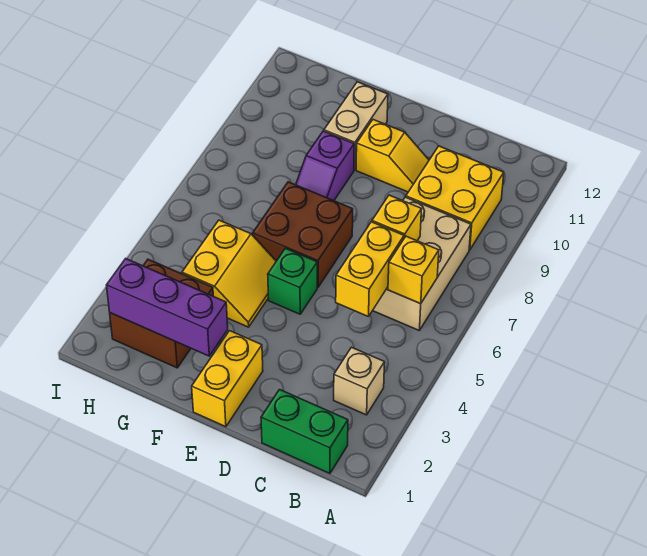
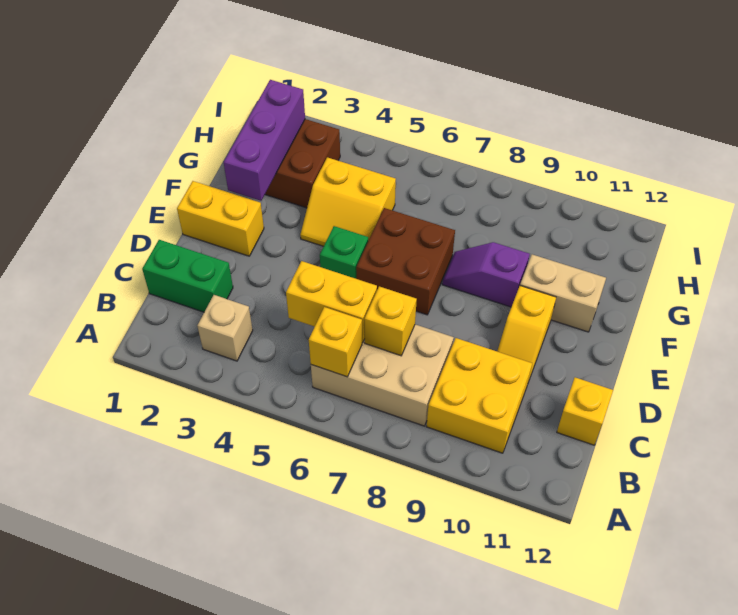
green 1x2 brick [261,390,348,473] -> green 1x2 brick turned to [142,240,233,312]
none -> yellow 1x1 brick [557,377,613,445]

